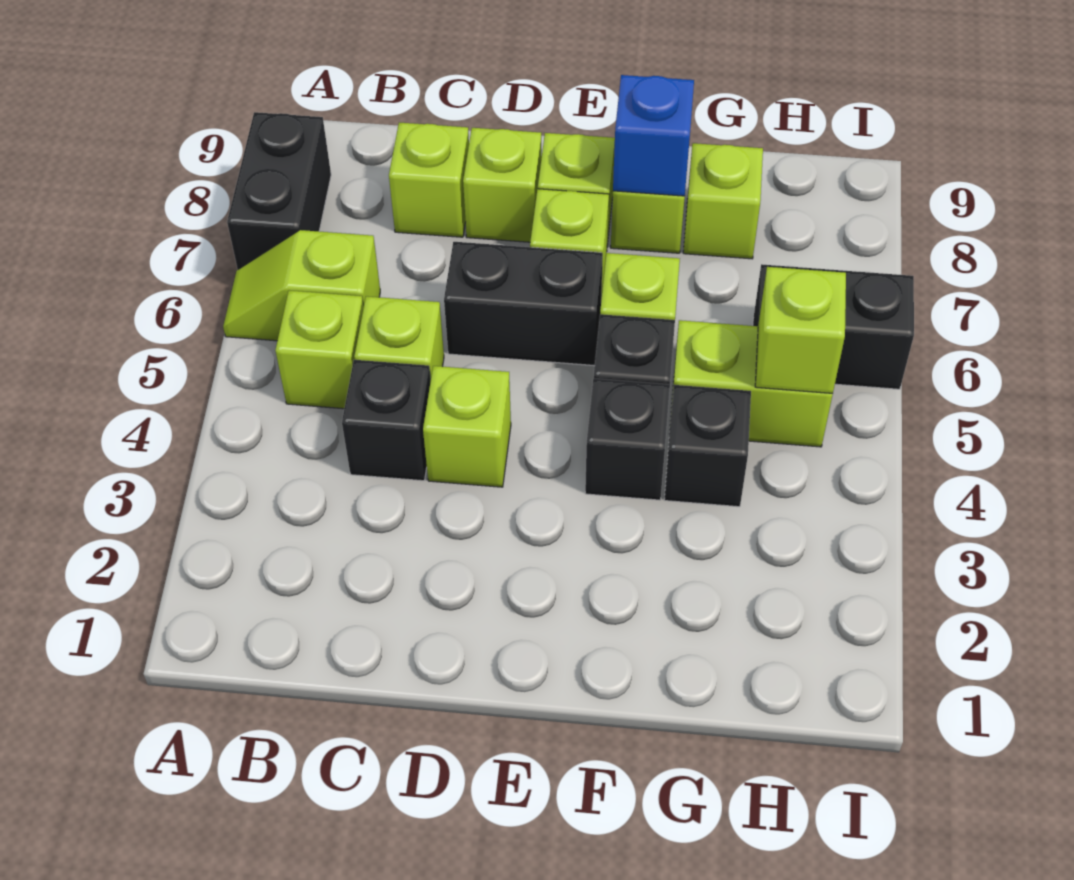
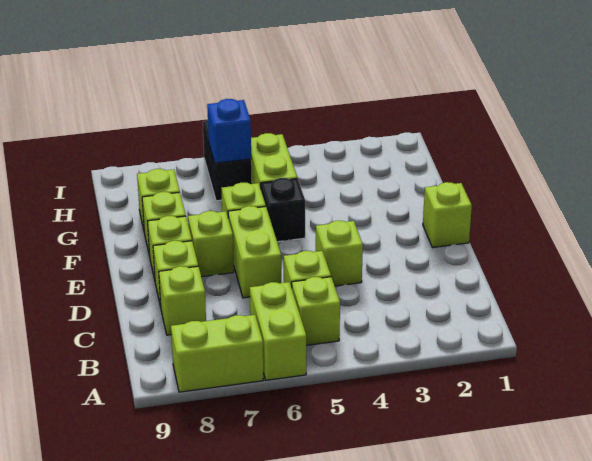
lime 1x2 slope [223,230,380,341] -> lime 1x2 brick [250,282,306,380]
black 1x2 brick [227,112,331,269] -> lime 1x2 brick [171,315,263,392]
black 1x1 brick [342,360,431,481] -> none
black 1x2 brick [444,242,603,366] -> lime 1x2 brick [228,206,281,298]
black 1x1 brick [585,378,670,500] -> none
blue 1x1 brick [613,75,694,196] -> blue 1x1 brick moved to [207,99,251,163]
black 1x1 brick [664,385,751,507] -> none
lime 1x1 brick [755,267,846,393] -> lime 1x1 brick moved to [423,182,472,248]

